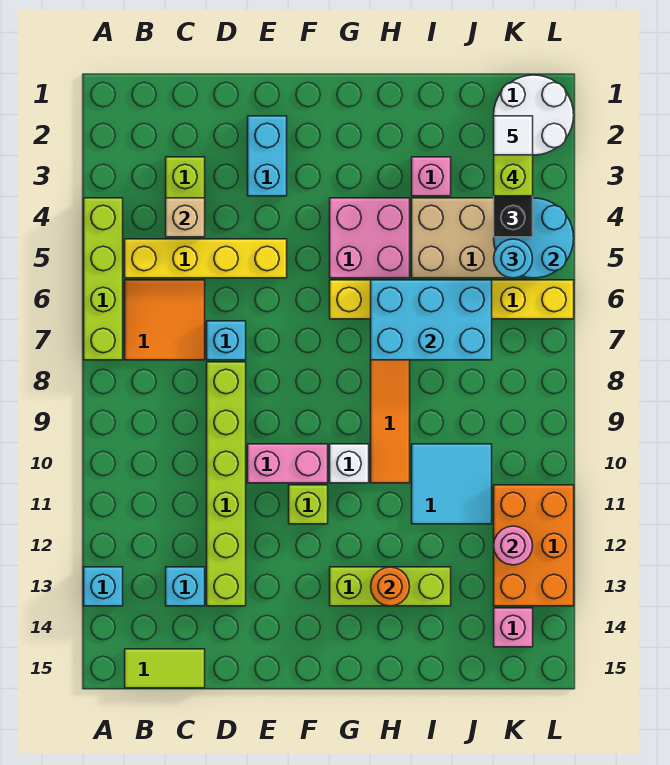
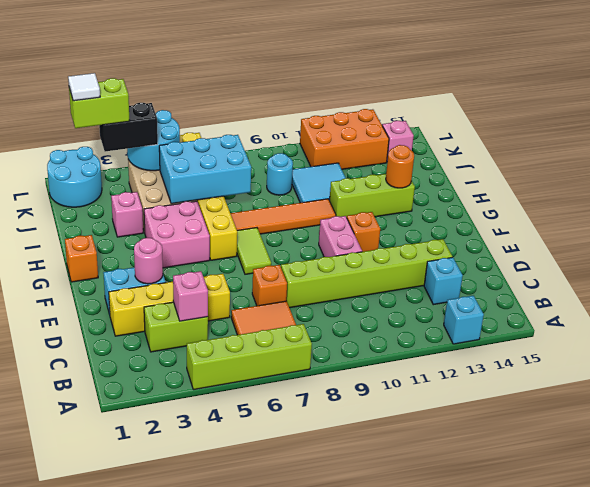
yellow 1x4 brick [125,239,287,278] -> yellow 1x4 brick turned to [109,274,230,336]
lime 1x2 tile [125,649,205,688] -> lime 1x2 tile moved to [237,228,271,274]
tan 1x1 brick [166,198,205,237] -> pink 1x1 brick [173,271,208,321]
cyan 1x1 brick [207,321,246,360] -> orange 1x1 brick [252,265,287,306]
lime 1x1 brick [289,485,328,524] -> orange 1x1 brick [347,212,380,252]
none -> orange 1x1 brick [65,235,98,282]
white 1x1 brick [330,444,369,483] -> none
lime 1x3 brick [330,567,451,606] -> lime 1x3 brick turned to [330,174,415,217]
cyan 2x3 brick [371,280,492,360] -> cyan 2x3 brick turned to [159,135,251,204]
white 2x2 round brick [494,75,574,155] -> cyan 2x2 round brick [47,147,102,207]
cyan 1x1 round brick [494,239,533,278] -> cyan 1x1 round brick moved to [267,153,293,195]
pink 1x1 round brick [494,526,533,565] -> pink 1x1 round brick moved to [134,238,163,284]

